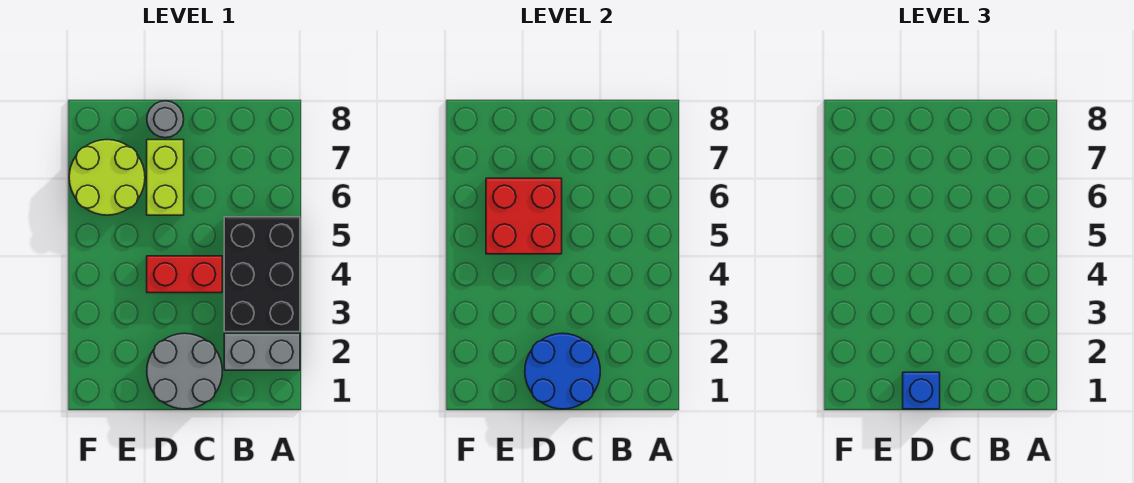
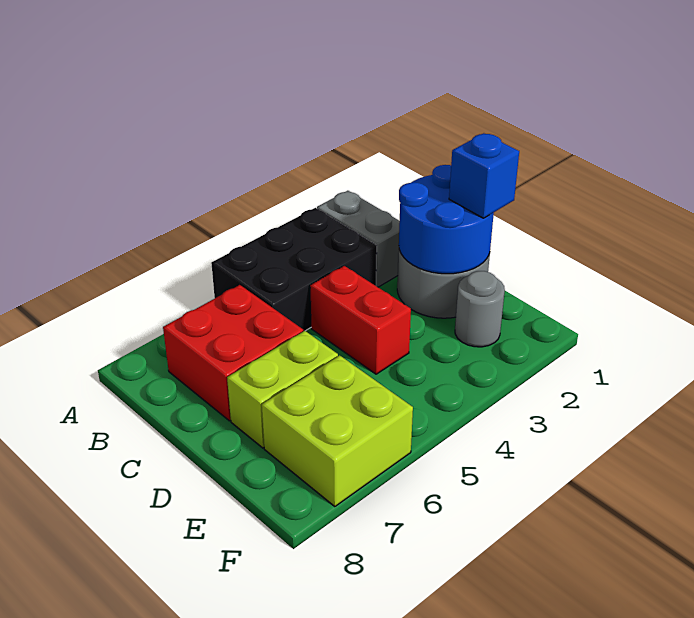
red 2x2 brick [486,178,562,254] -> red 2x2 brick moved to [163,285,303,421]
grey 1x1 round brick [147,101,184,138] -> grey 1x1 round brick moved to [455,271,505,347]
lime 2x2 round brick [69,140,145,215] -> lime 2x2 brick [262,355,413,507]

